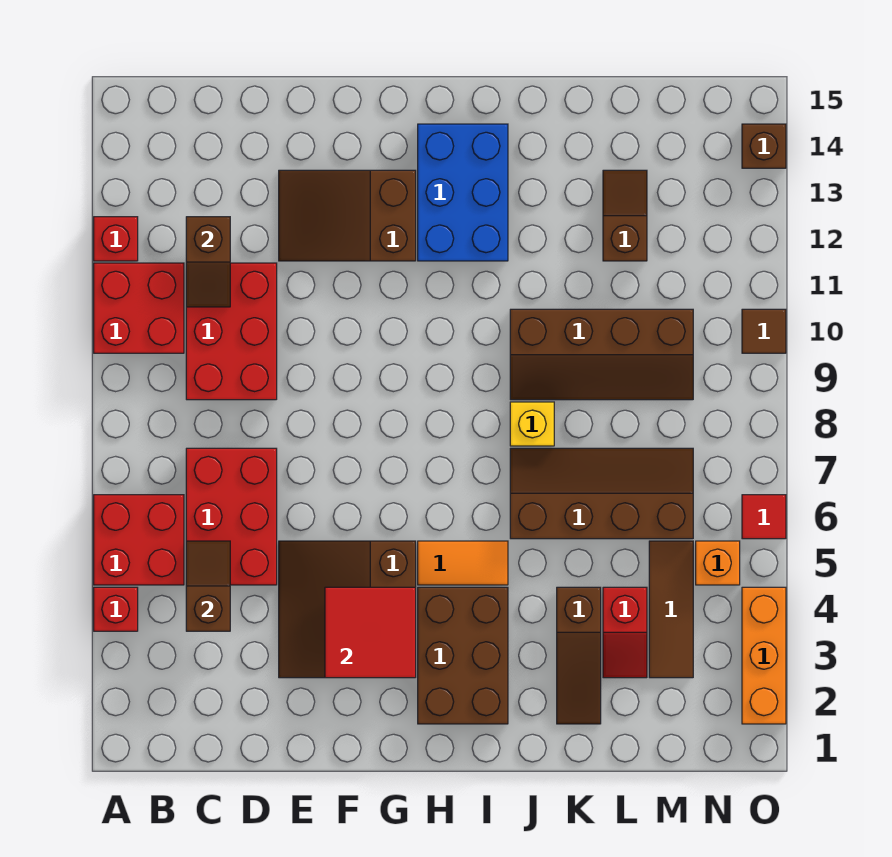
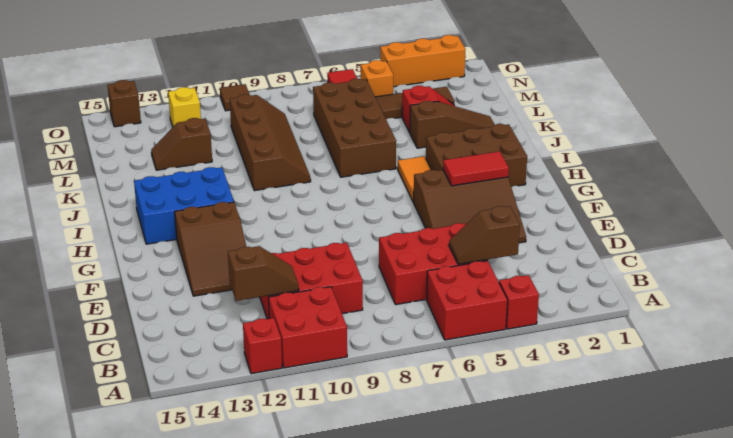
red 2x2 tile [325,587,416,678] -> red 1x2 tile [443,151,509,186]
brown 2x4 slope [510,448,693,539] -> brown 2x4 brick [313,79,396,177]
yellow 1x1 brick [510,402,554,446] -> yellow 1x1 brick moved to [168,87,201,127]

